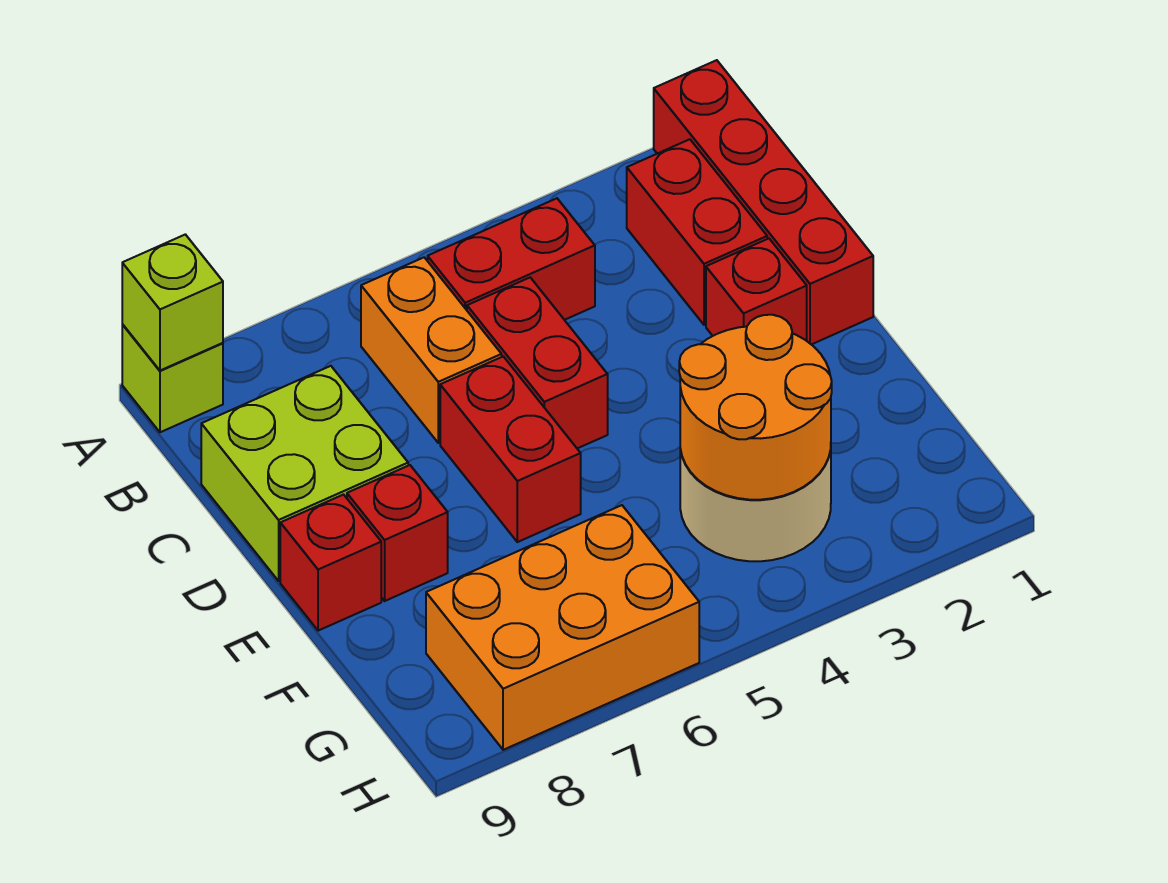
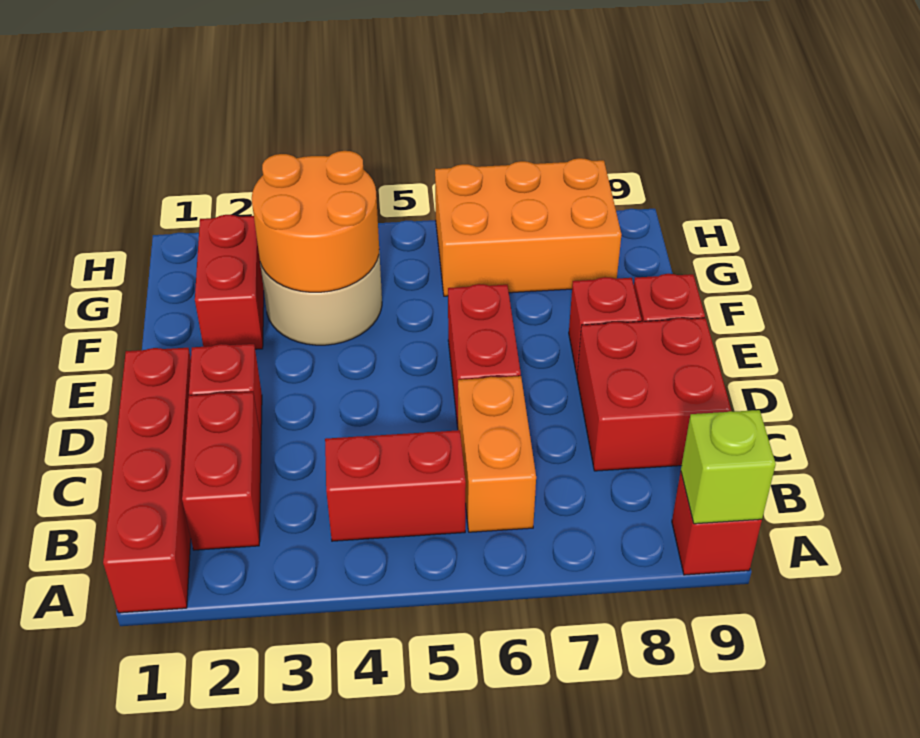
lime 1x1 brick [122,324,223,432] -> red 1x1 brick [672,472,762,575]
red 1x2 brick [467,278,608,448] -> red 1x2 brick moved to [195,215,264,349]
lime 2x2 brick [201,366,408,581] -> red 2x2 brick [577,318,732,471]

